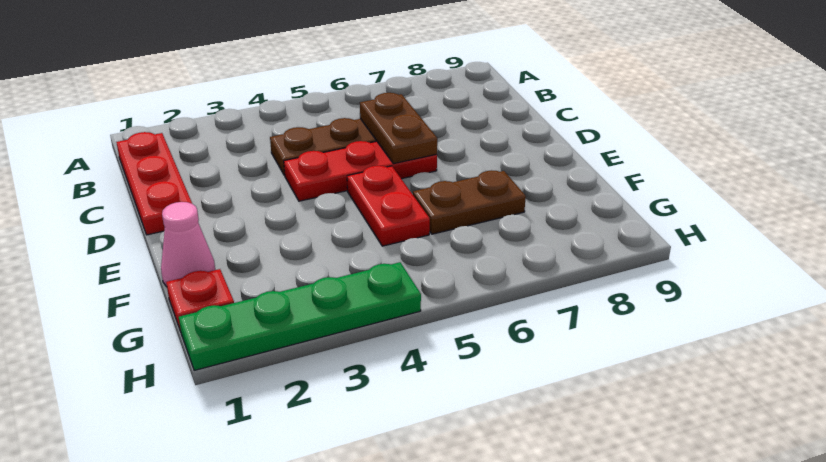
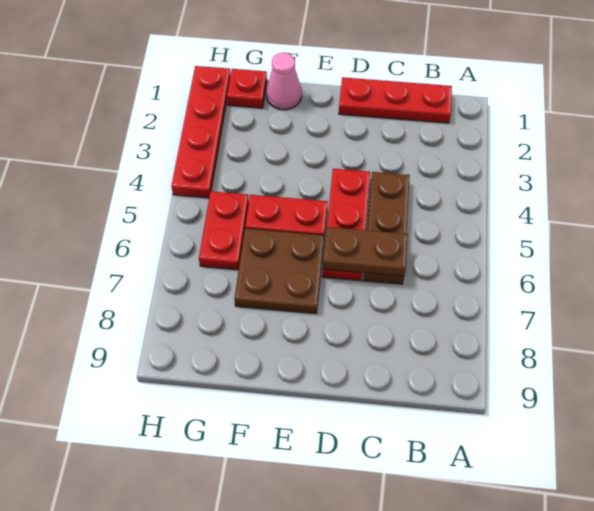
brown 1x2 plate [413,170,526,234] -> brown 2x2 plate [234,229,324,314]
none -> red 1x2 plate [199,191,249,270]
green 1x4 plate [179,262,421,371] -> red 1x4 plate [171,66,230,198]

